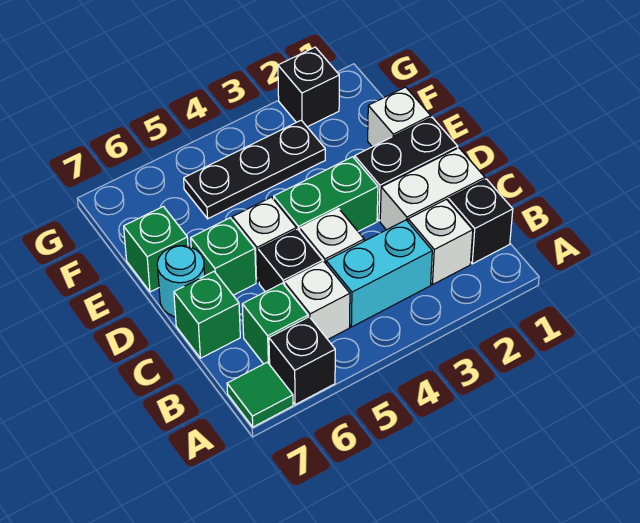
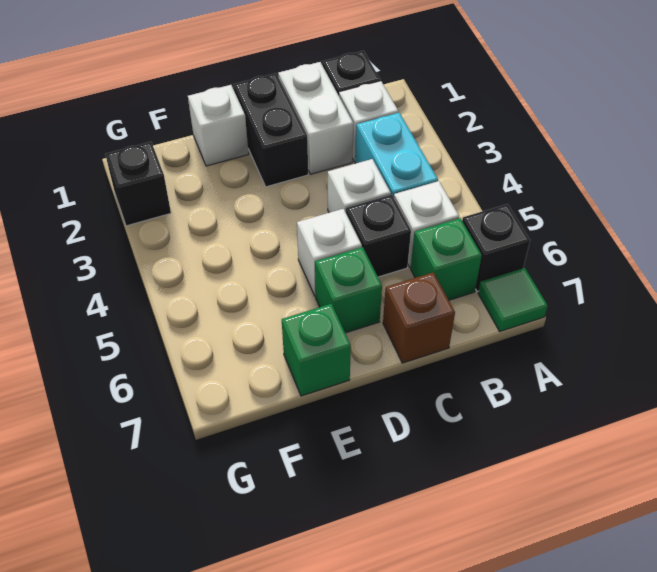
green 1x1 brick [174,272,240,358] -> brown 1x1 brick [383,272,455,363]
green 1x2 brick [274,157,378,231] -> none
cyan 1x1 round brick [157,246,205,317] -> none
black 1x3 plate [184,120,325,219] -> none

